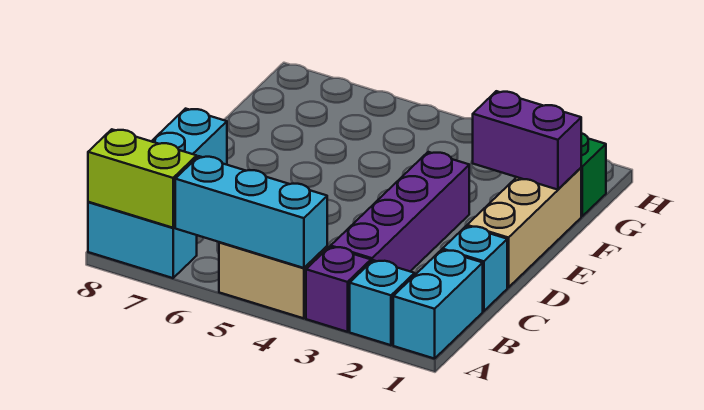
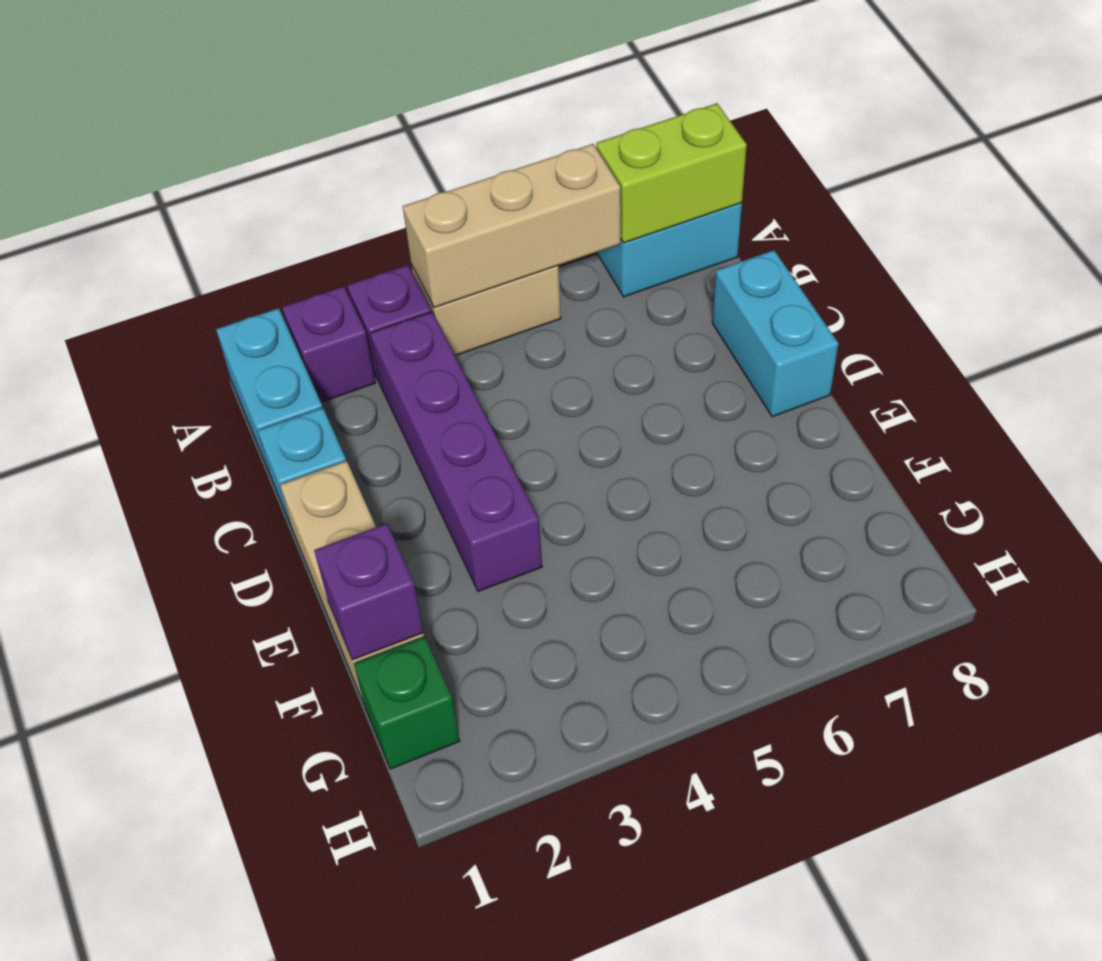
cyan 1x1 brick [350,260,415,345] -> purple 1x1 brick [282,286,375,402]
cyan 1x3 brick [175,156,327,268] -> tan 1x3 brick [403,144,621,308]
purple 1x2 brick [473,91,581,190] -> purple 1x1 brick [314,523,423,660]

